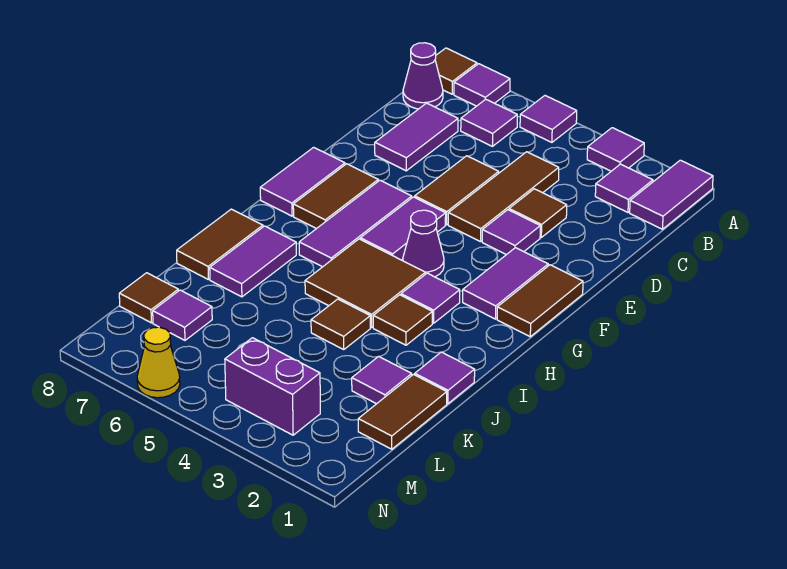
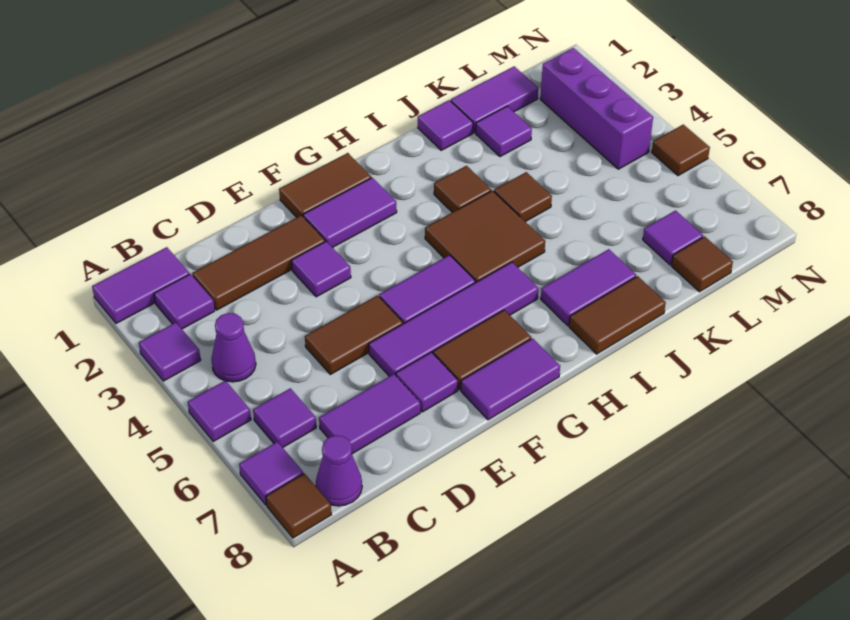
brown 1x3 tile [448,152,559,242] -> brown 1x3 tile moved to [192,215,325,310]
brown 1x1 tile [509,189,567,237] -> brown 1x1 tile moved to [652,125,710,176]
purple 1x3 tile [299,180,412,267] -> purple 1x4 tile [369,262,538,376]
purple 1x1 cone [403,210,444,277] -> purple 1x1 cone moved to [211,313,256,382]
purple 1x1 tile [401,273,460,323] -> purple 1x1 tile moved to [396,352,458,412]
brown 1x2 tile [358,375,447,449] -> purple 1x2 tile [451,66,538,133]
purple 1x2 brick [225,338,320,435] -> purple 1x3 brick [540,48,653,169]
yellow 1x1 cone [137,327,180,398] -> none

